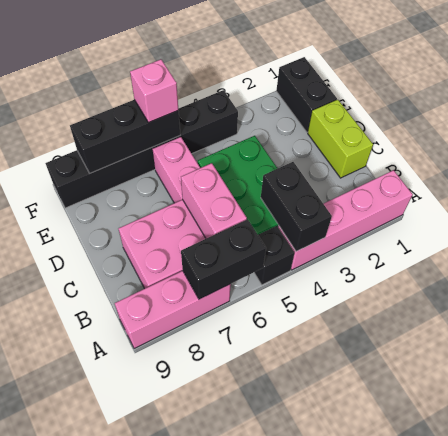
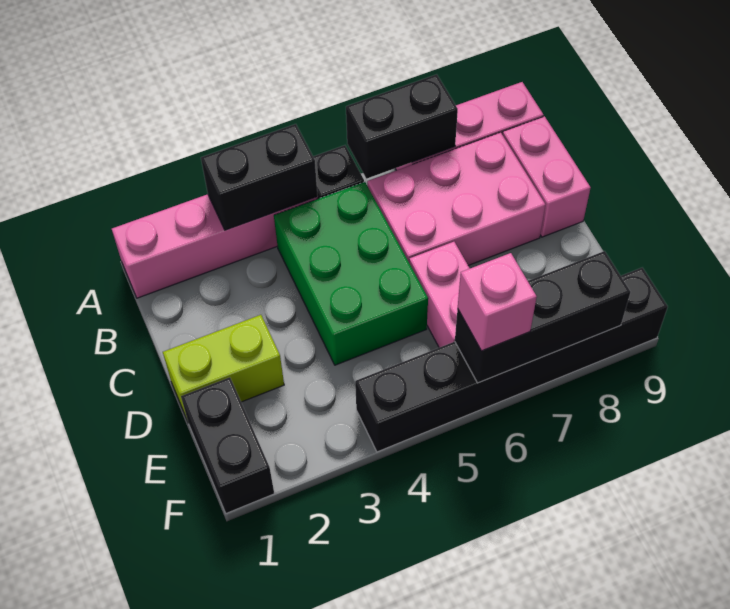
black 1x2 brick [261,162,332,251] -> black 1x2 brick turned to [201,124,318,230]
pink 1x2 brick [181,163,247,239] -> pink 1x2 brick moved to [503,116,591,237]
lime 1x2 brick [308,100,373,178] -> lime 1x2 brick turned to [163,315,284,421]

